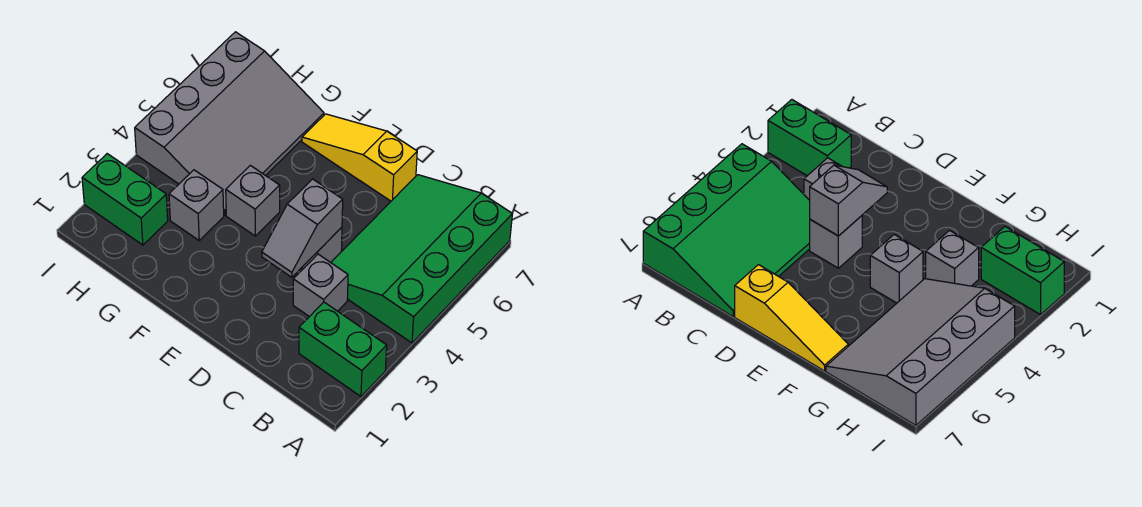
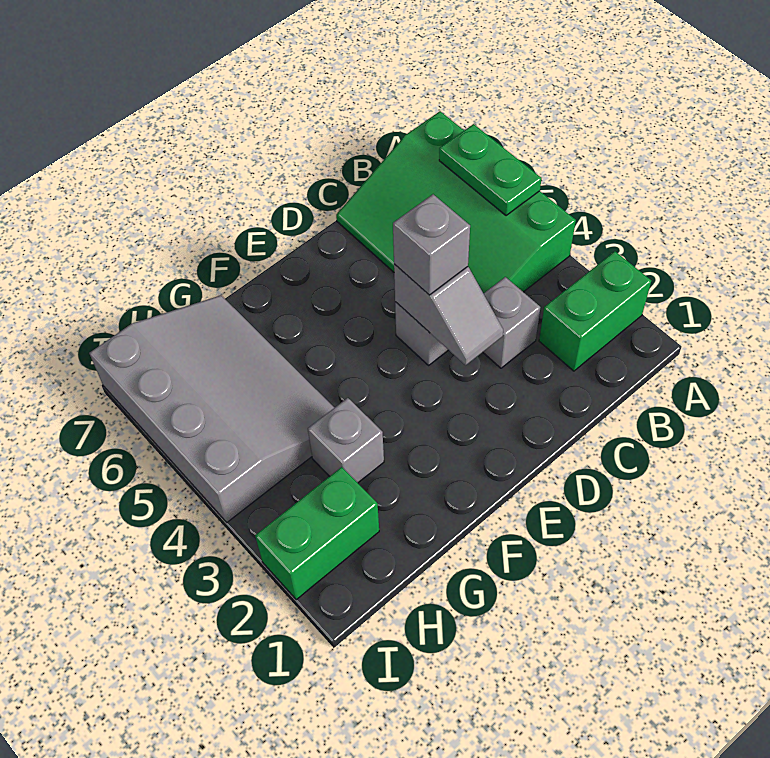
none -> green 1x2 plate [439,124,542,216]
yellow 1x3 slope [302,114,417,201] -> none
grey 1x1 brick [226,165,280,236] -> grey 1x1 brick moved to [393,194,470,295]

